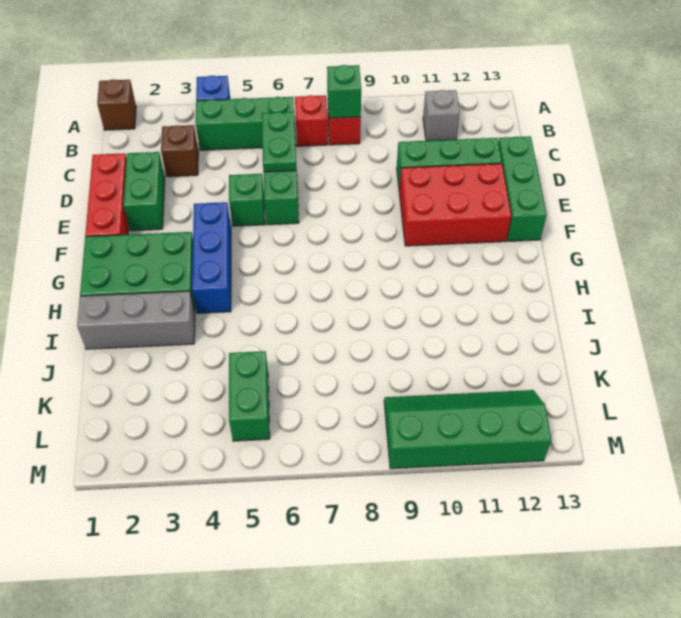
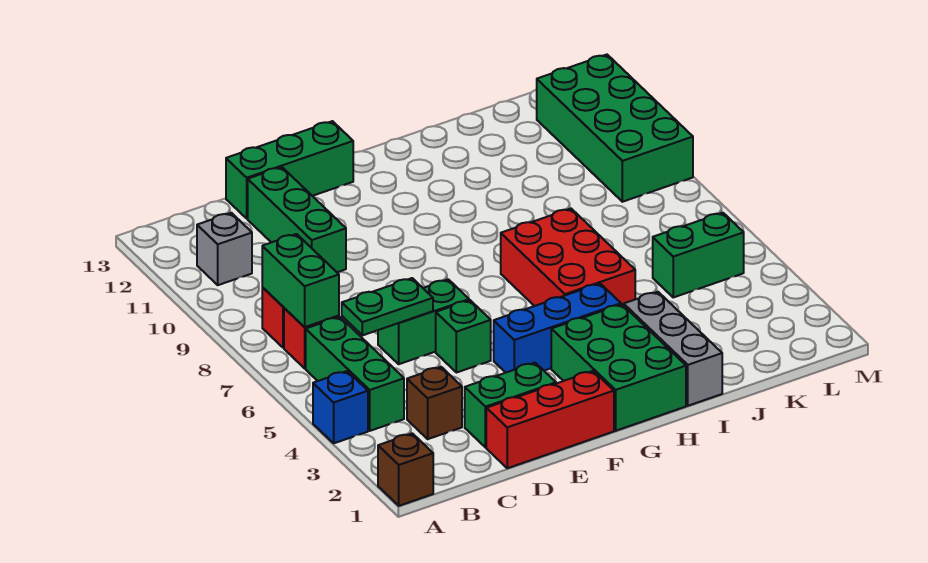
green 1x1 brick [327,65,361,118] -> green 1x2 brick [262,234,339,327]
red 2x3 brick [399,164,511,246] -> red 2x3 brick moved to [501,209,635,306]
green 2x4 slope [384,390,551,469] -> green 2x4 brick [537,55,693,202]

